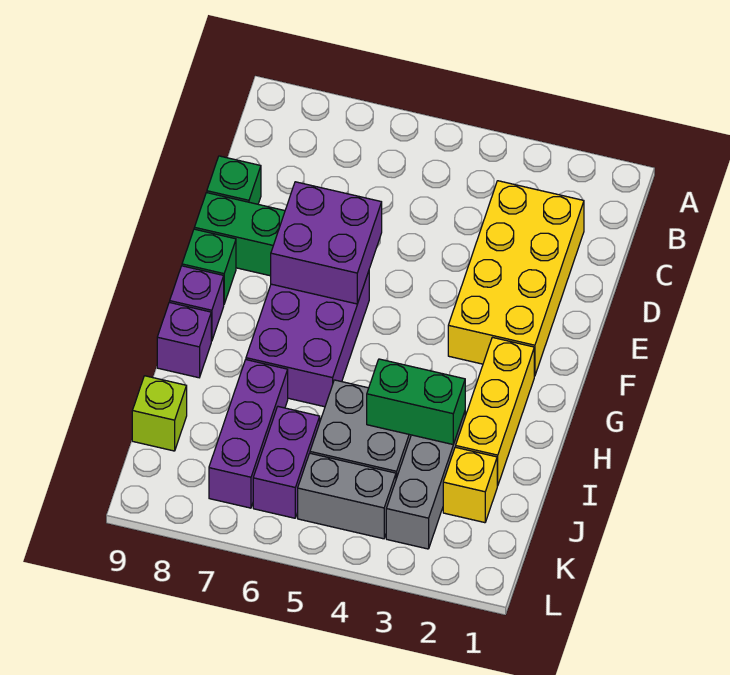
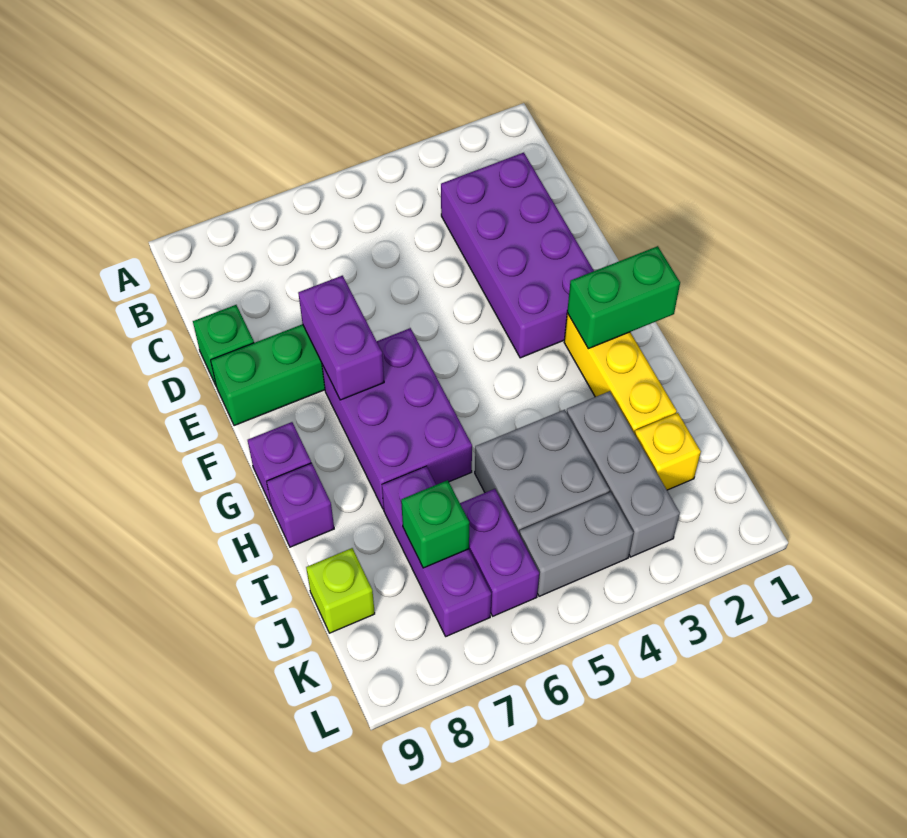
yellow 2x4 brick [448,181,584,376] -> purple 2x4 brick [441,153,594,358]
purple 2x2 brick [271,182,382,304] -> purple 1x2 brick [298,276,384,400]
green 1x1 brick [182,229,236,304] -> green 1x1 brick moved to [401,480,469,568]
green 1x2 brick [367,359,465,444] -> green 1x2 brick moved to [567,246,680,349]

